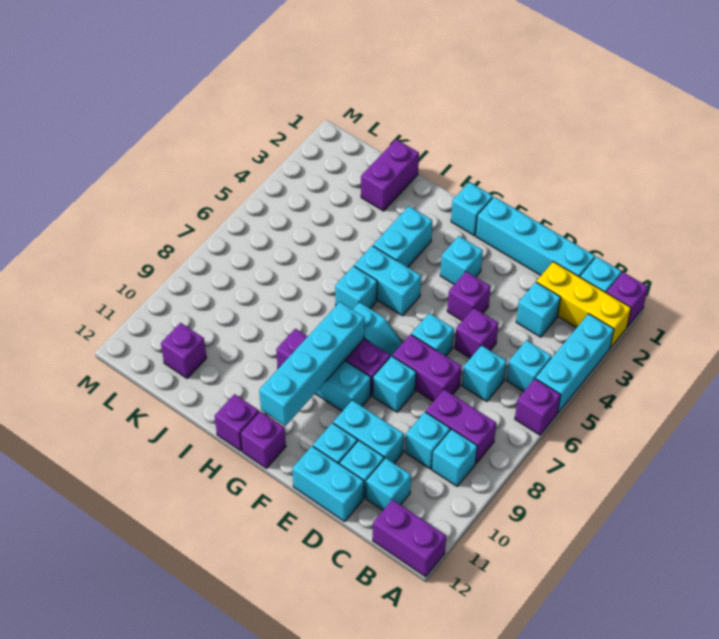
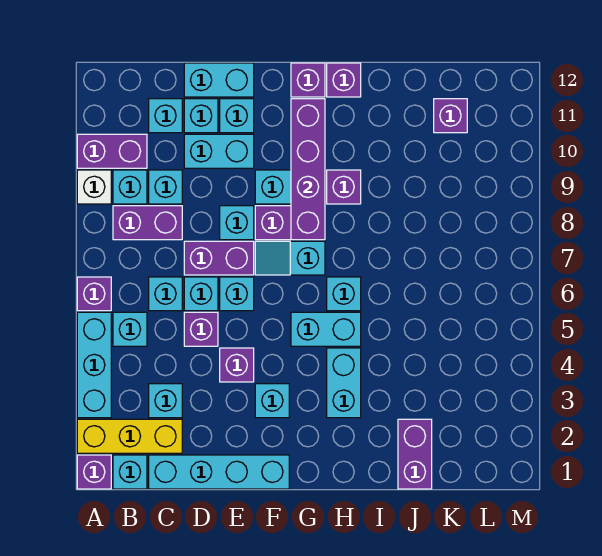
none -> white 1x1 brick [77,170,111,204]
purple 1x2 brick [373,500,446,577] -> purple 1x2 brick moved to [77,134,147,168]
cyan 1x1 brick [451,182,493,235] -> cyan 1x1 brick moved to [184,277,218,311]
cyan 1x4 brick [259,302,365,426] -> purple 1x4 brick [291,99,325,240]

